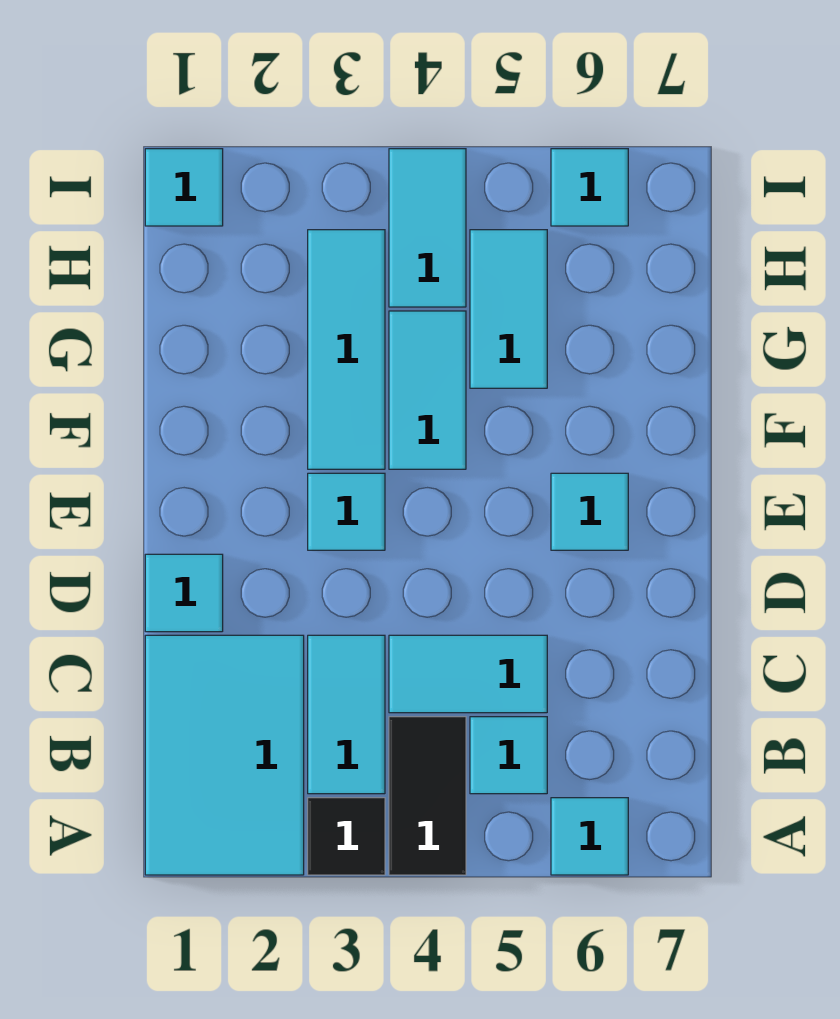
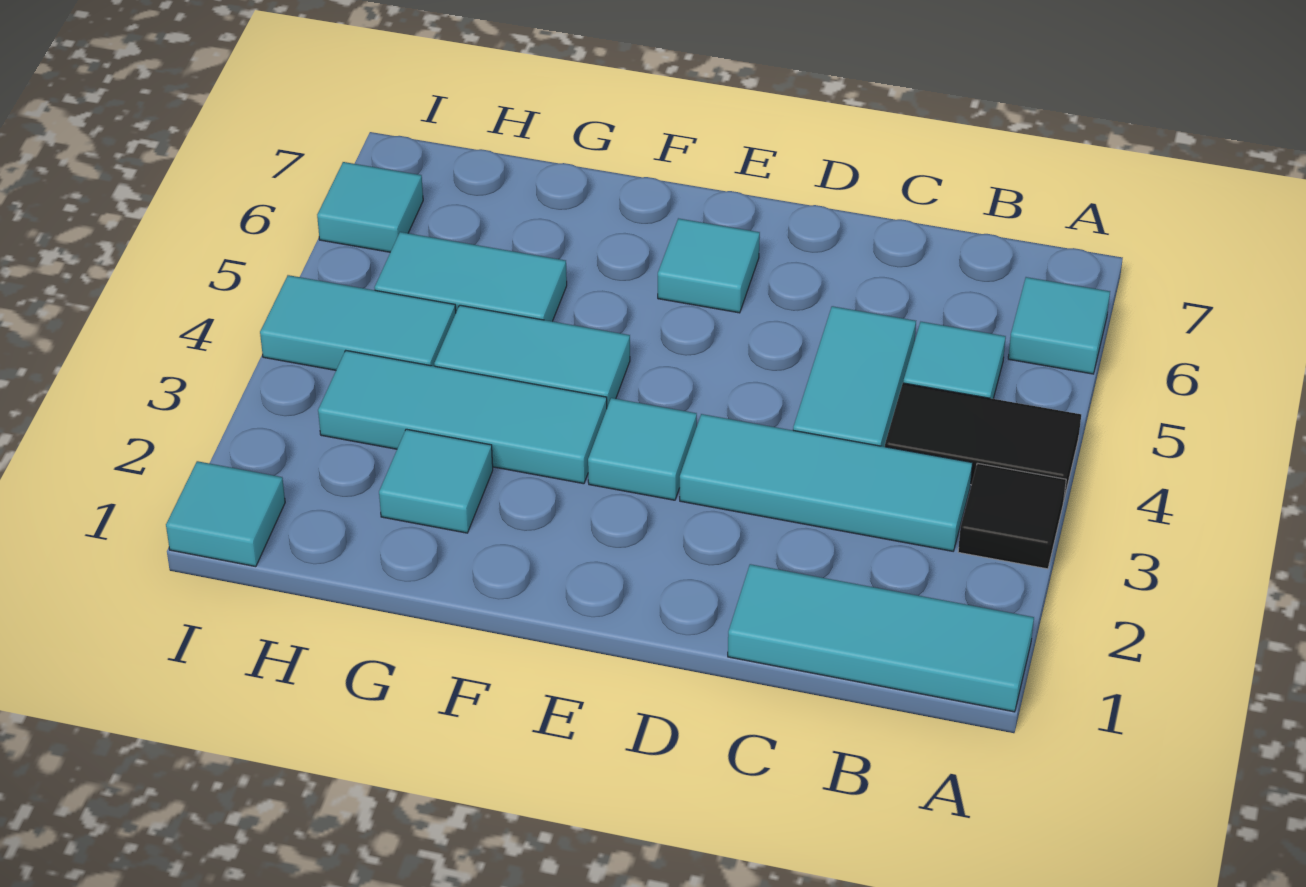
cyan 2x3 tile [145,635,304,875] -> cyan 1x3 tile [728,564,1034,712]
cyan 1x2 tile [308,635,385,794] -> cyan 1x3 tile [680,414,972,551]
cyan 1x1 tile [145,554,223,632] -> cyan 1x1 tile moved to [379,429,493,533]

